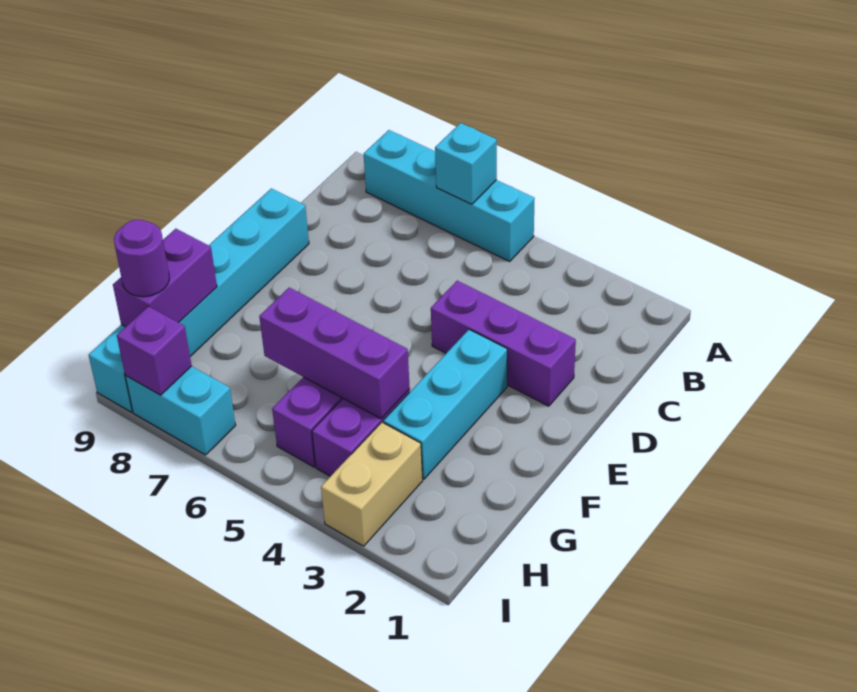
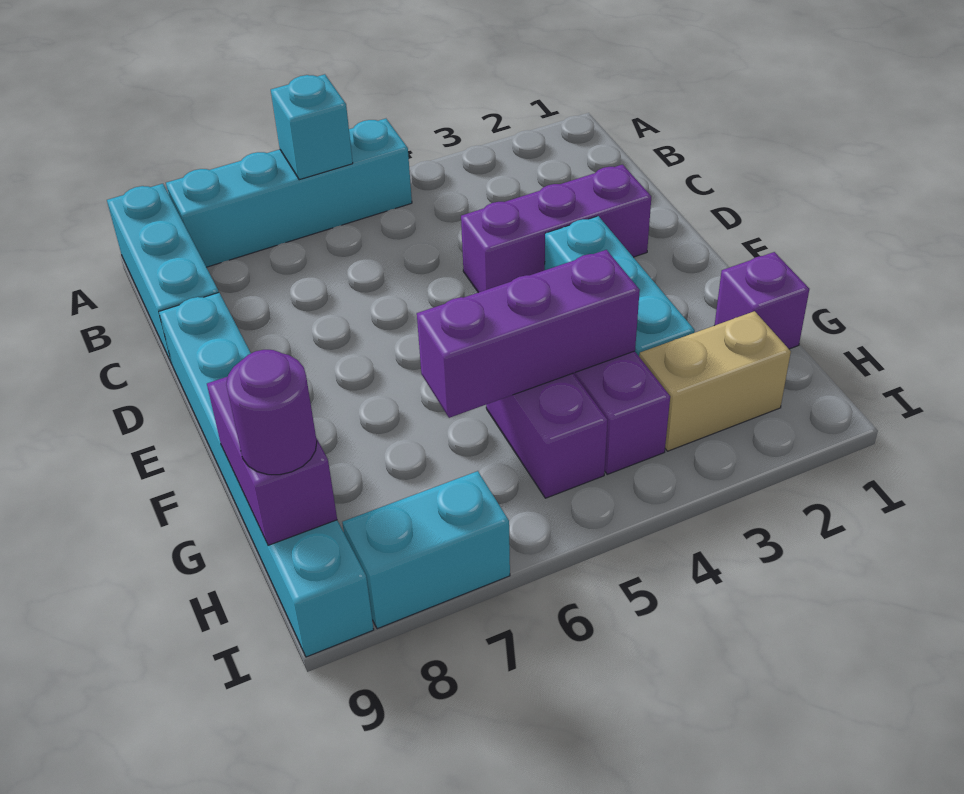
none -> cyan 1x3 brick [107,184,219,364]
tan 1x2 brick [321,422,423,546] -> tan 1x2 brick turned to [639,311,791,451]
purple 1x1 brick [117,306,192,395] -> purple 1x1 brick moved to [715,252,809,349]

